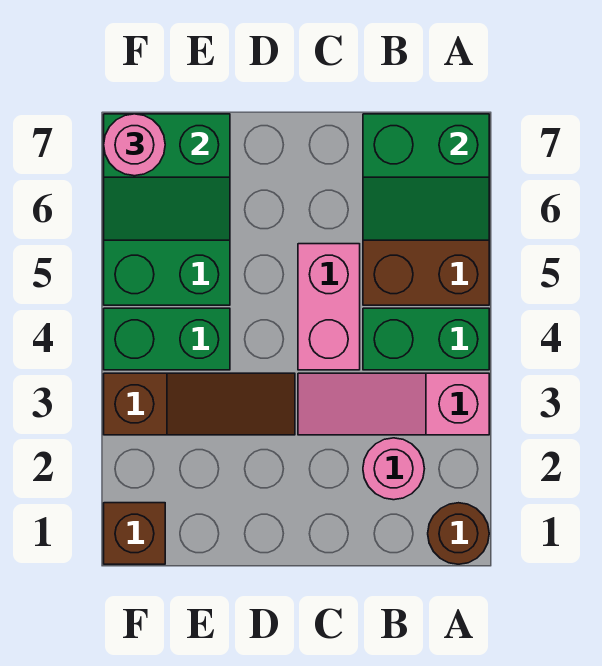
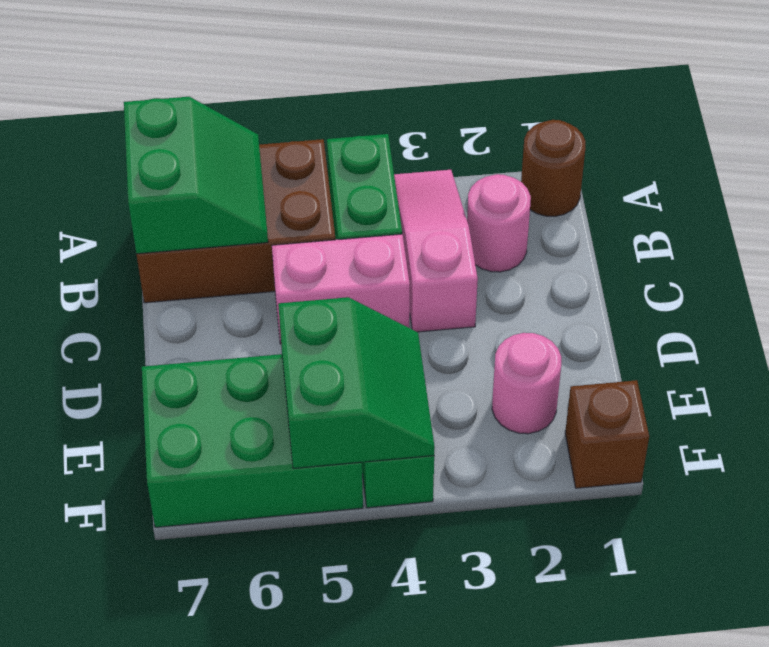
pink 1x3 slope [298,373,489,435] -> pink 1x3 slope turned to [394,170,478,332]
brown 1x3 slope [104,373,295,435] -> none
green 2x2 slope [104,114,230,240] -> green 2x2 slope moved to [278,297,435,468]
pink 1x1 round brick [104,114,165,176] -> pink 1x1 round brick moved to [492,333,561,434]

